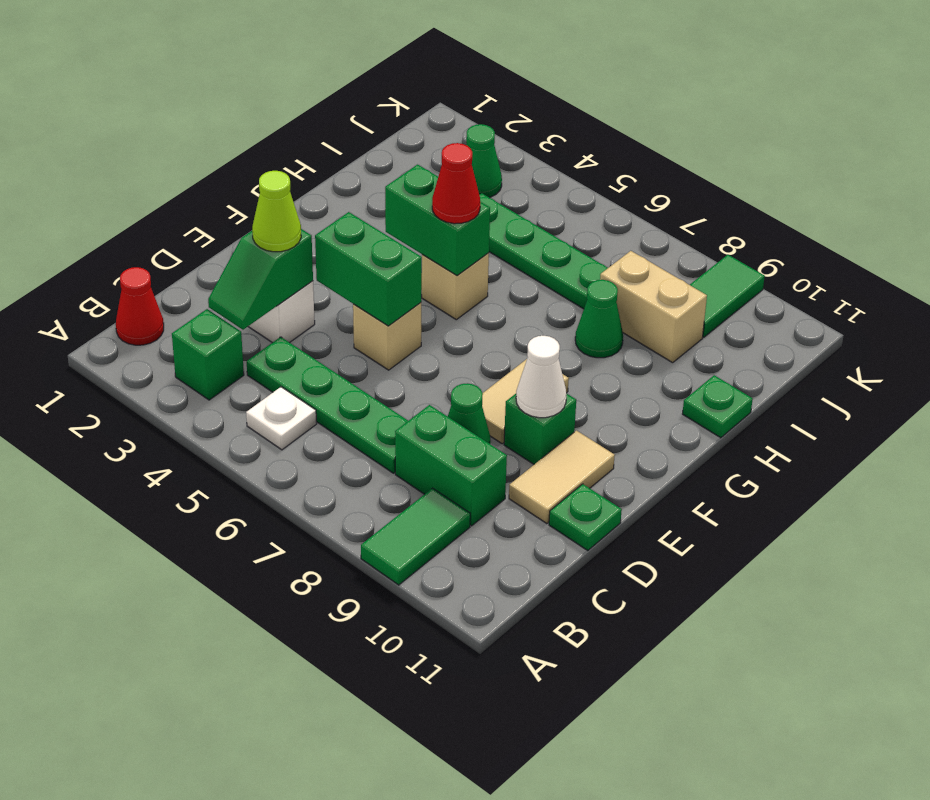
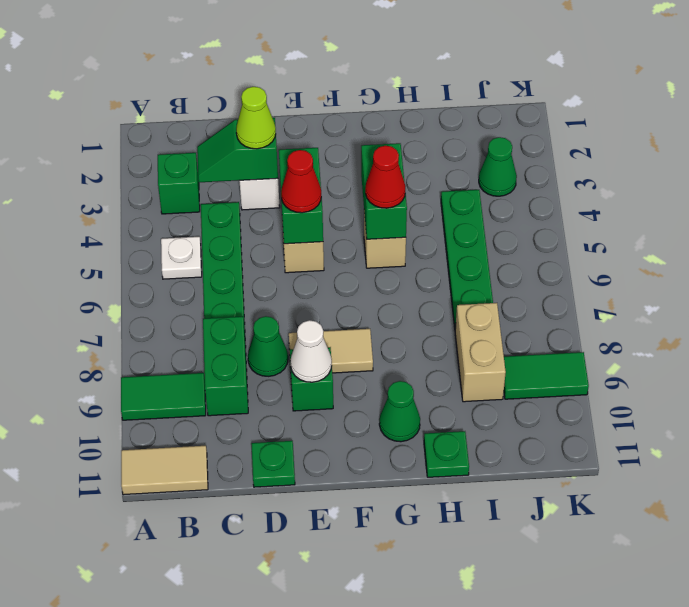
red 1x1 cone [116,267,164,345] -> red 1x1 cone moved to [281,150,321,213]
tan 1x2 tile [509,431,615,524] -> tan 1x2 tile moved to [121,446,208,495]
green 1x1 cone [575,280,623,358] -> green 1x1 cone moved to [379,381,420,442]

